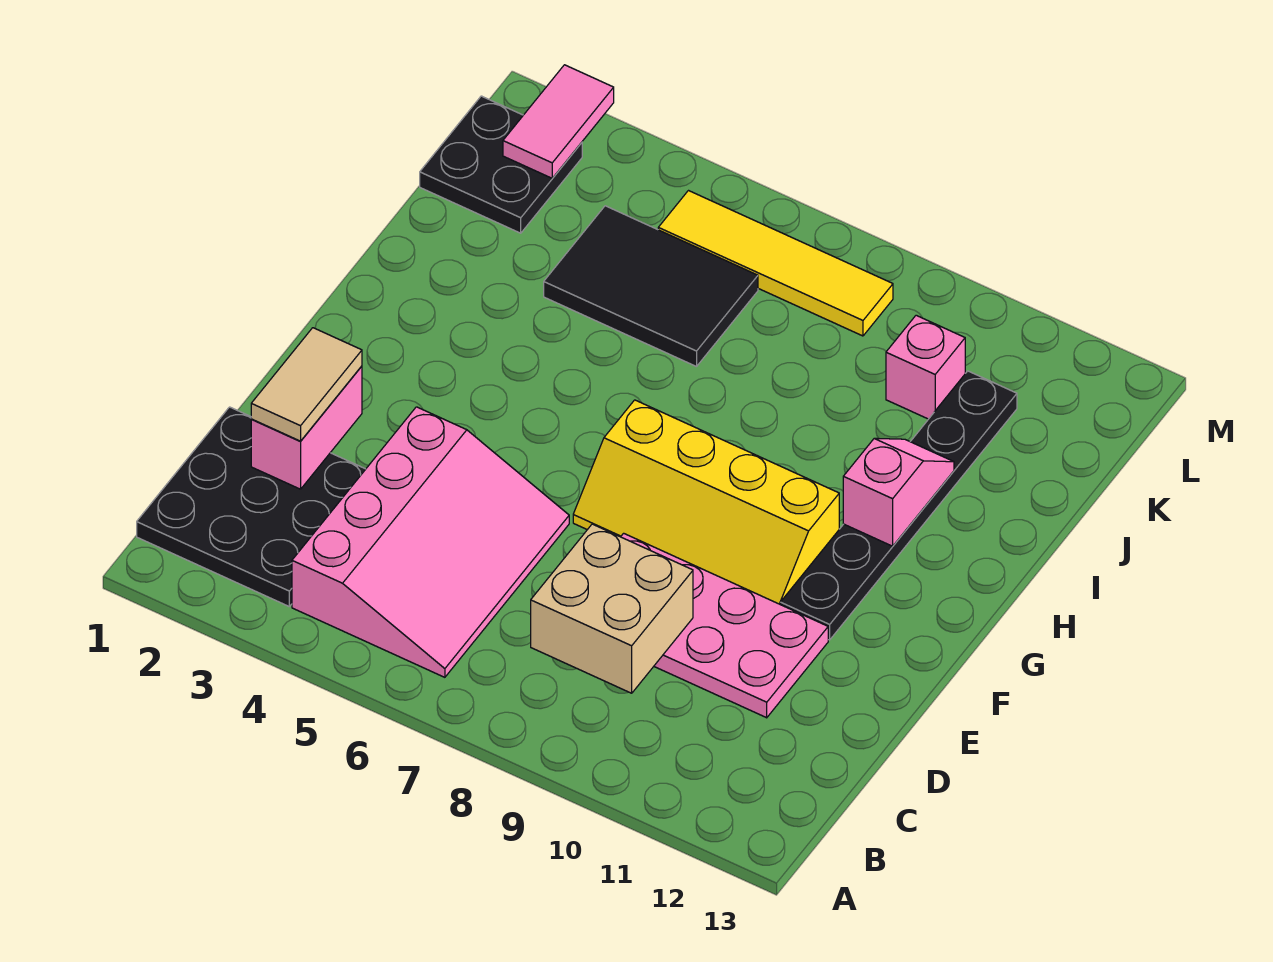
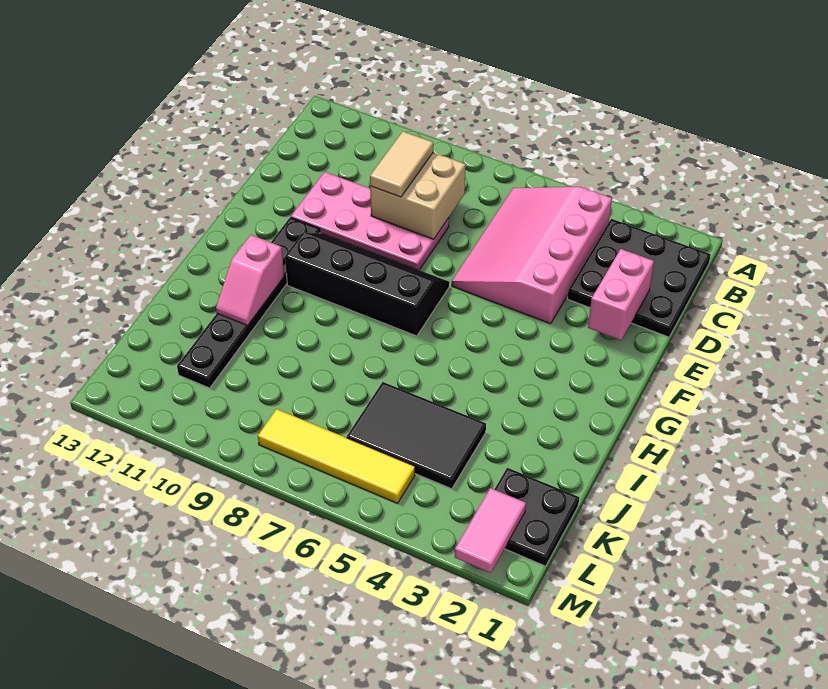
tan 1x2 tile [251,328,362,441] -> tan 1x2 tile moved to [370,131,433,197]
yellow 2x4 slope [573,400,839,604] -> black 2x4 slope [285,232,449,336]
pink 1x1 brick [886,315,965,419] -> none

